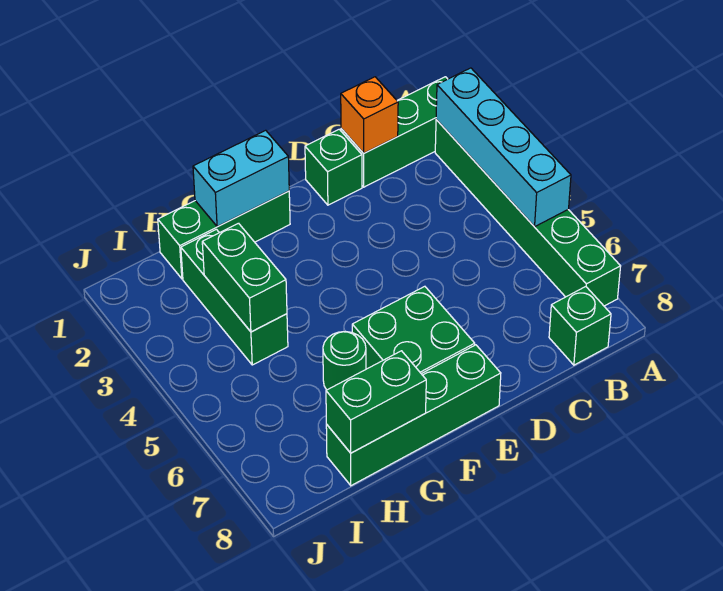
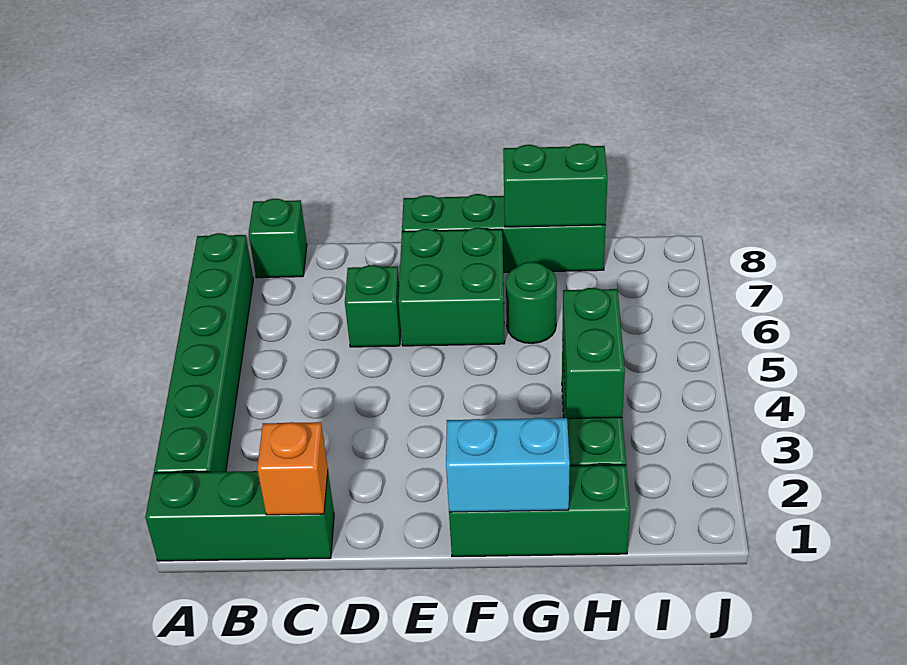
cyan 1x4 brick [436,68,571,227] -> none
green 1x1 brick [305,129,362,205] -> green 1x1 brick moved to [345,265,401,347]

